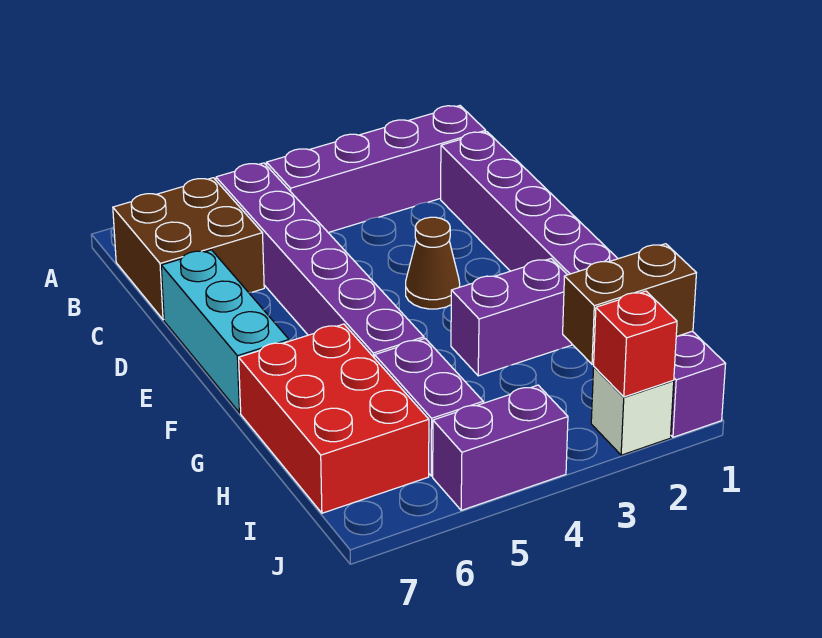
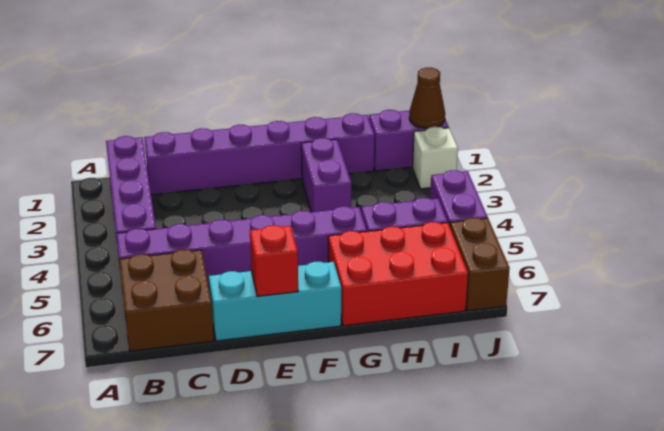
brown 1x1 cone [406,217,460,309] -> brown 1x1 cone moved to [409,68,445,128]
brown 1x2 brick [563,244,696,364] -> brown 1x2 brick moved to [450,217,510,311]
red 1x1 brick [594,291,677,397] -> red 1x1 brick moved to [250,225,298,297]

